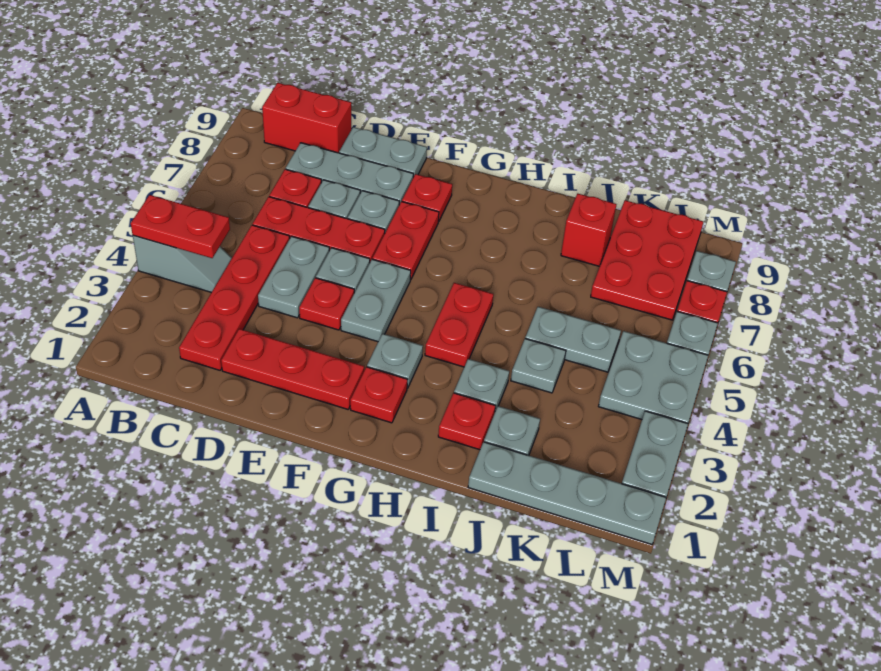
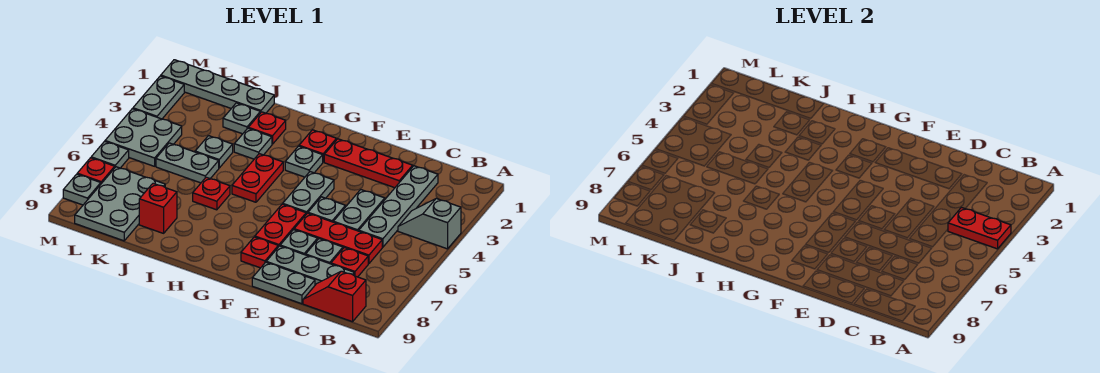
red 1x2 brick [262,83,351,153] -> red 1x2 slope [303,271,366,322]
red 1x4 plate [179,225,290,370] -> grey 1x4 plate [359,166,438,247]
red 1x1 plate [299,278,354,330] -> red 1x1 plate moved to [193,177,230,210]
red 2x3 plate [591,200,703,320] -> grey 2x3 plate [75,167,165,241]

